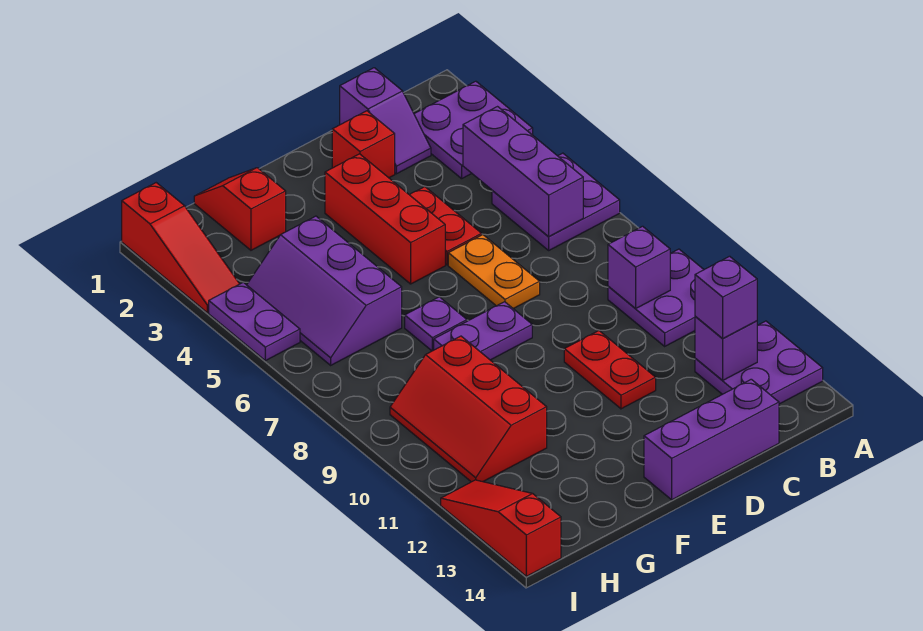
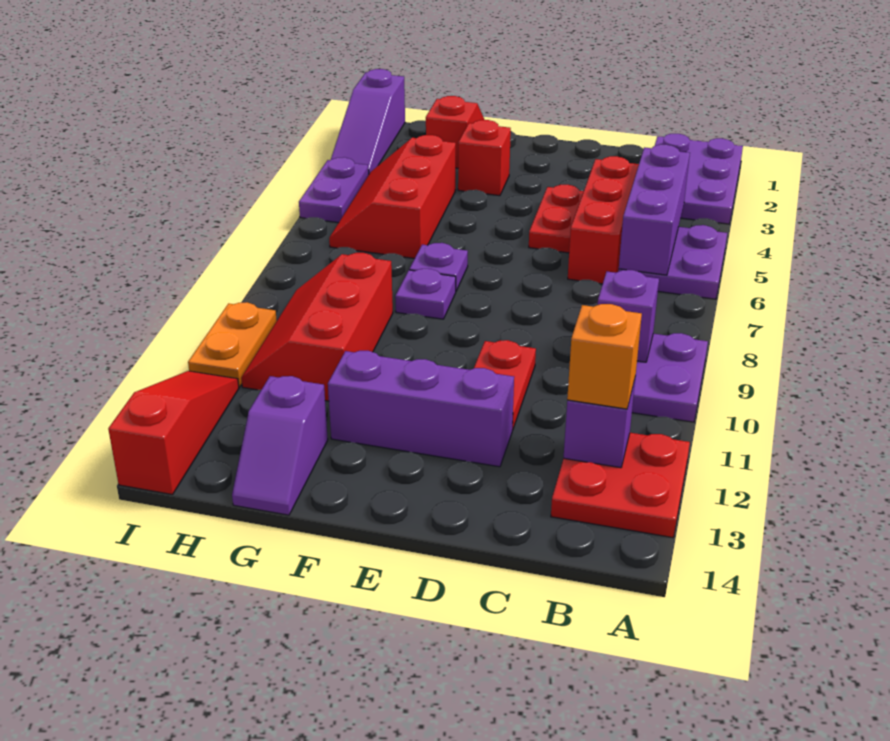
purple 2x2 plate [414,81,533,179] -> purple 2x3 plate [655,134,743,224]
purple 2x2 plate [695,321,823,404] -> red 2x2 plate [551,433,690,538]
purple 1x1 brick [695,256,757,339] -> orange 1x1 brick [567,304,642,409]
purple 1x2 slope [340,68,431,174] -> purple 1x2 slope moved to [232,376,328,515]
purple 1x3 brick [644,379,779,500] -> purple 1x3 brick moved to [328,351,514,467]
red 1x1 brick [332,111,395,178] -> red 1x1 brick moved to [458,120,511,196]
orange 1x2 plate [448,235,540,309] -> orange 1x2 plate moved to [188,302,277,387]
red 1x3 brick [325,154,445,284] -> red 1x3 brick moved to [568,156,639,284]
purple 1x2 plate [434,302,532,360] -> purple 1x1 plate [395,269,456,319]
purple 2x3 slope [247,216,402,365] -> red 2x3 slope [329,135,456,258]
red 1x3 slope [122,183,239,313] -> purple 1x3 slope [331,69,405,174]

